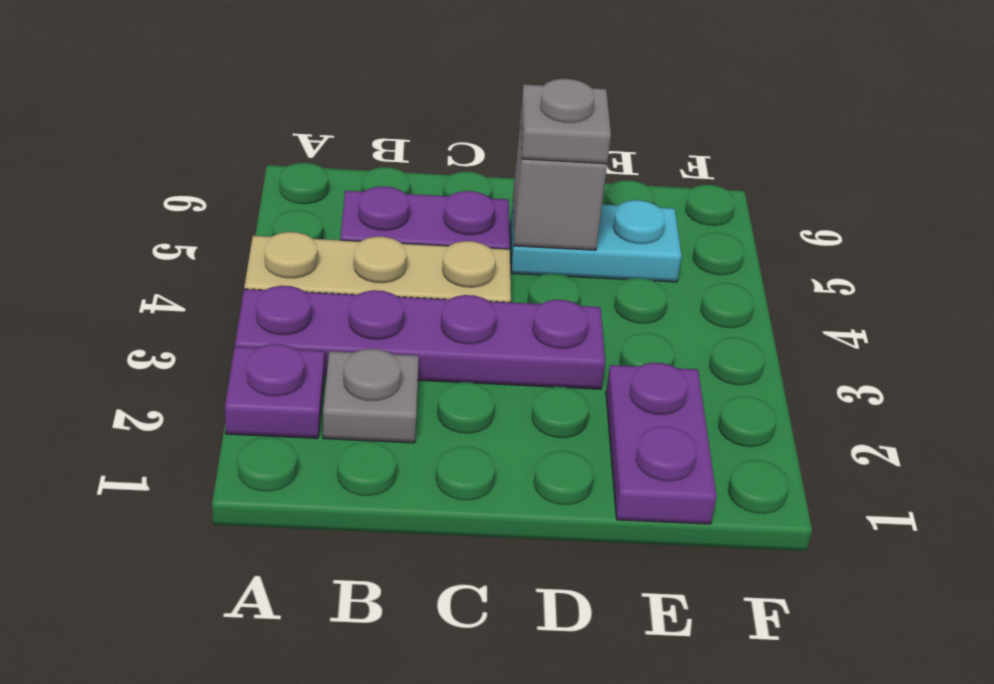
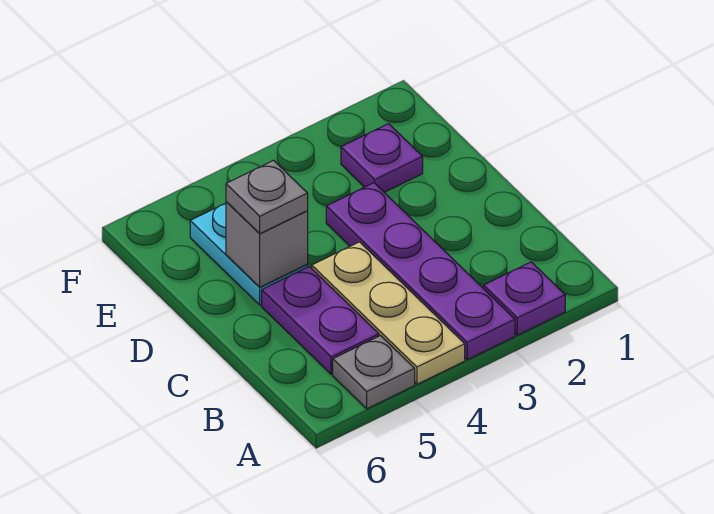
grey 1x1 plate [323,349,419,443] -> grey 1x1 plate moved to [333,336,415,409]
purple 1x2 plate [606,363,716,524] -> purple 1x1 plate [341,124,423,192]

